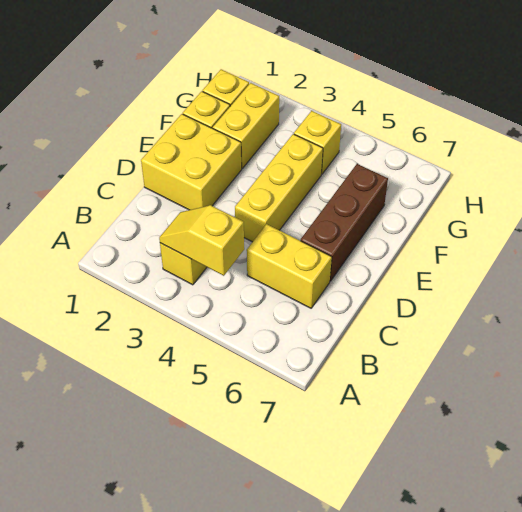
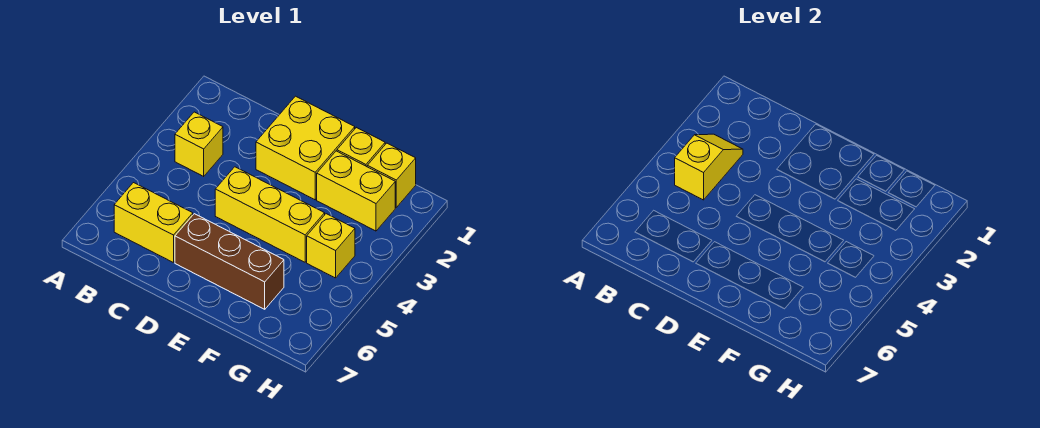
yellow 1x2 brick [247,224,332,308] -> yellow 1x2 brick turned to [114,183,193,263]

